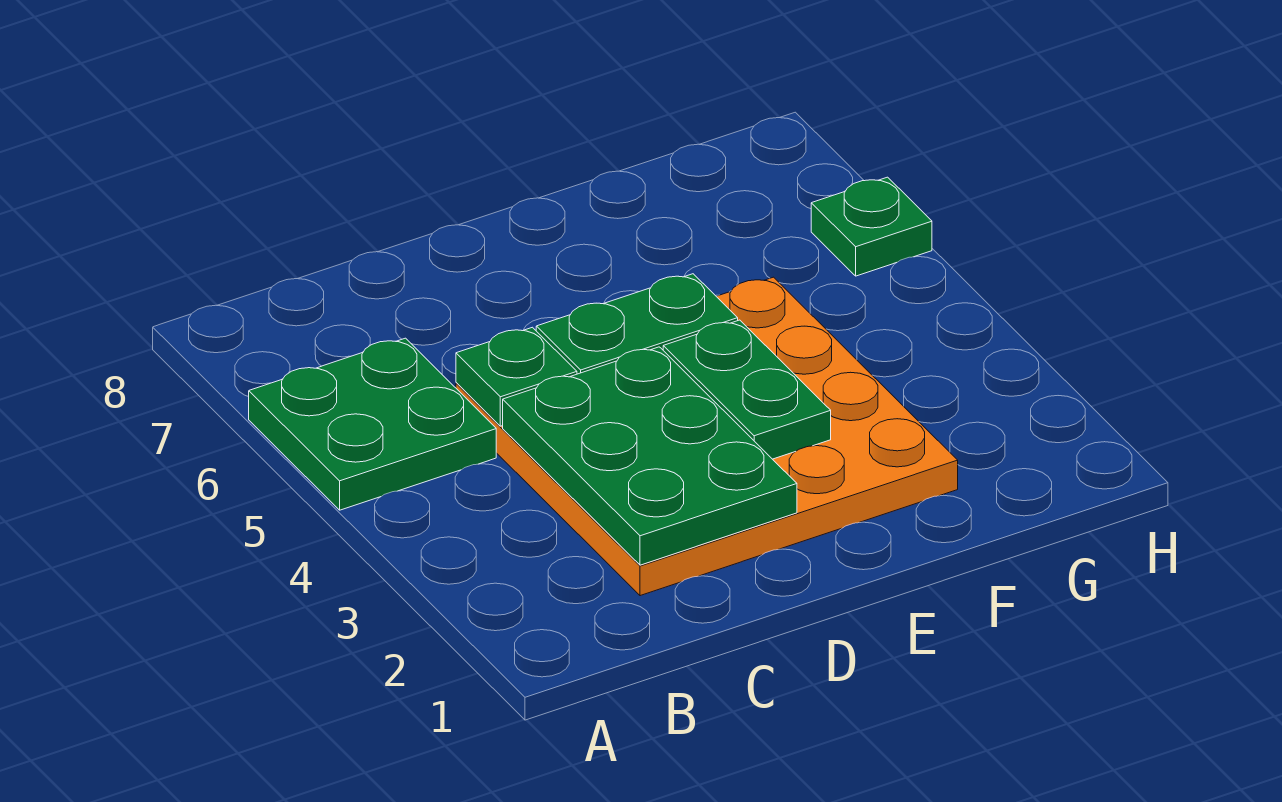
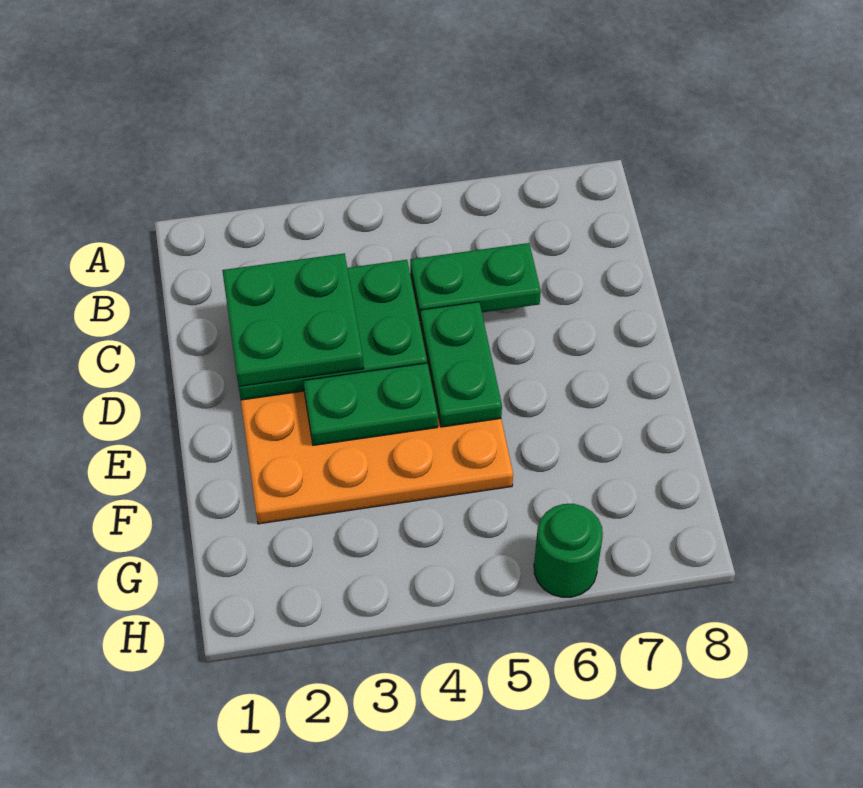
green 2x2 plate [249,338,496,510] -> green 2x2 plate moved to [222,253,364,386]
green 1x1 plate [456,327,577,426] -> green 1x2 plate [410,243,541,319]
green 1x1 plate [811,177,932,276] -> green 1x1 round brick [534,504,603,597]

